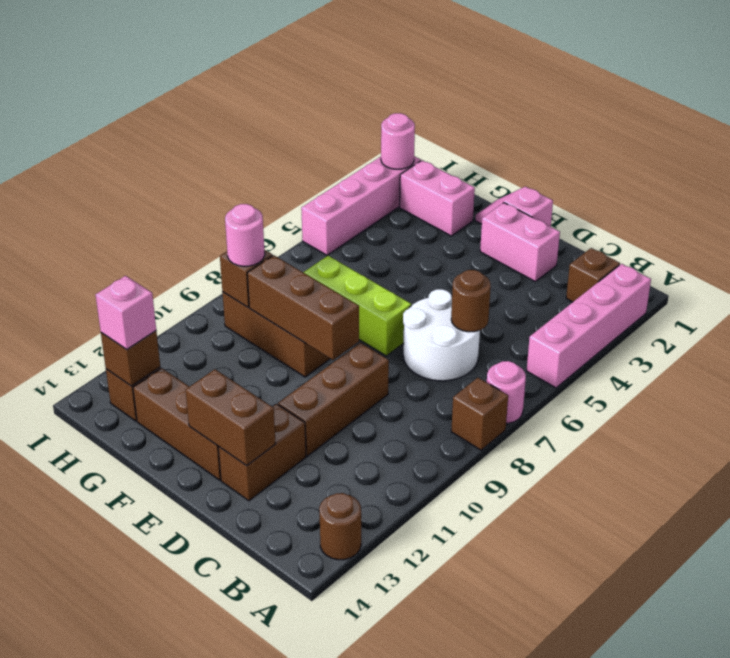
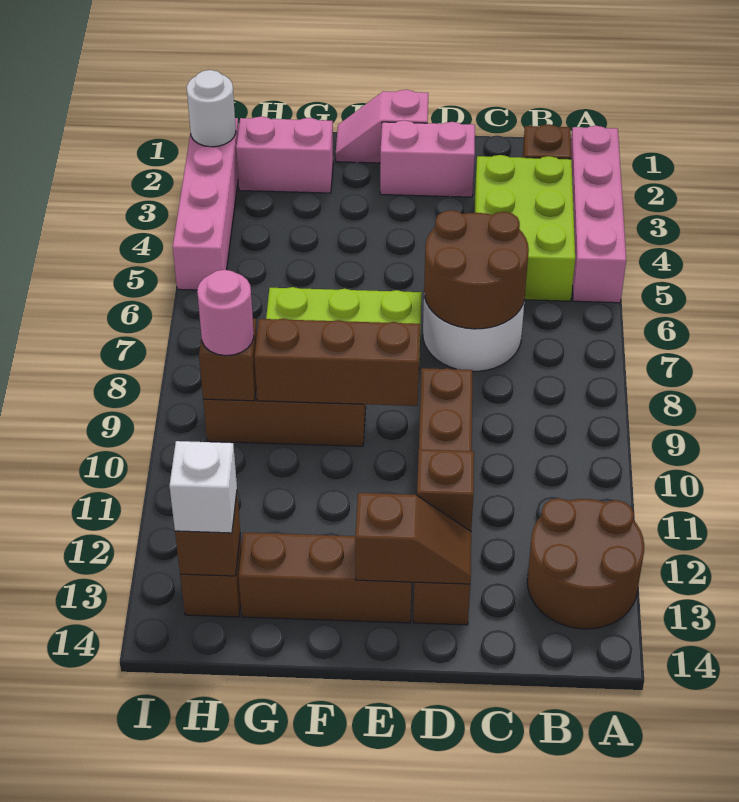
pink 1x1 round brick [487,361,526,423] -> none
brown 1x1 brick [451,378,508,450] -> brown 1x1 brick moved to [417,450,474,531]
brown 1x1 round brick [319,493,361,560] -> brown 2x2 round brick [527,498,644,629]
none -> lime 2x3 brick [475,155,575,301]
brown 1x1 round brick [451,270,491,332] -> brown 2x2 round brick [424,210,529,329]
brown 1x2 brick [186,369,276,466] -> brown 1x2 slope [355,493,471,584]
pink 1x1 brick [96,276,156,349] -> white 1x1 brick [169,441,237,533]
pink 1x1 round brick [381,113,415,169] -> white 1x1 round brick [187,70,236,147]

